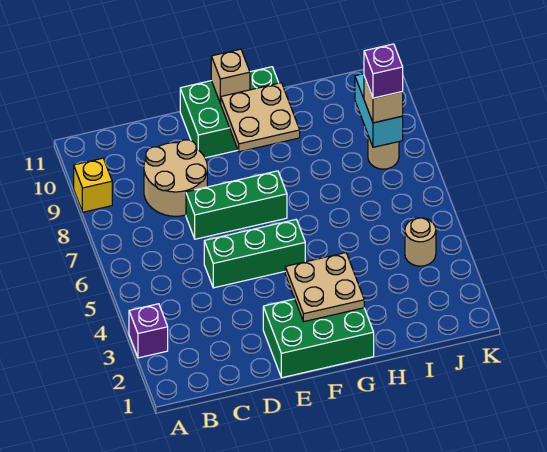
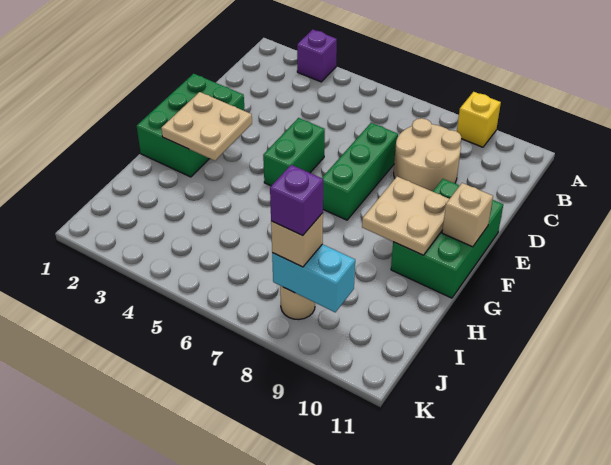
green 1x3 brick [204,220,305,288] -> green 1x2 brick [263,118,325,186]
tan 1x1 round brick [405,218,436,266] -> none

